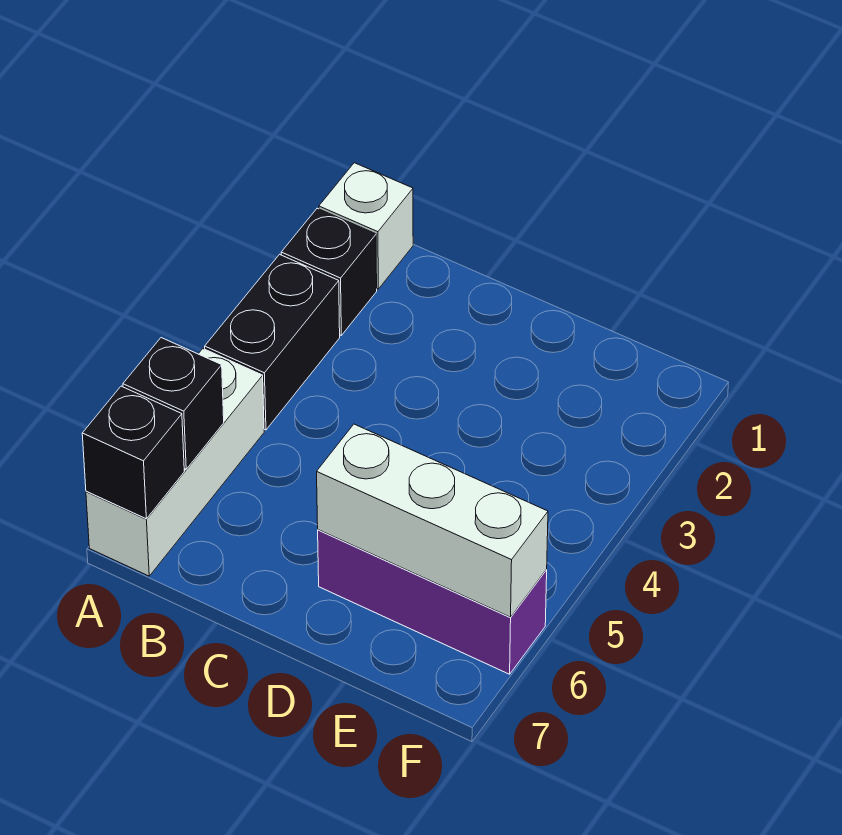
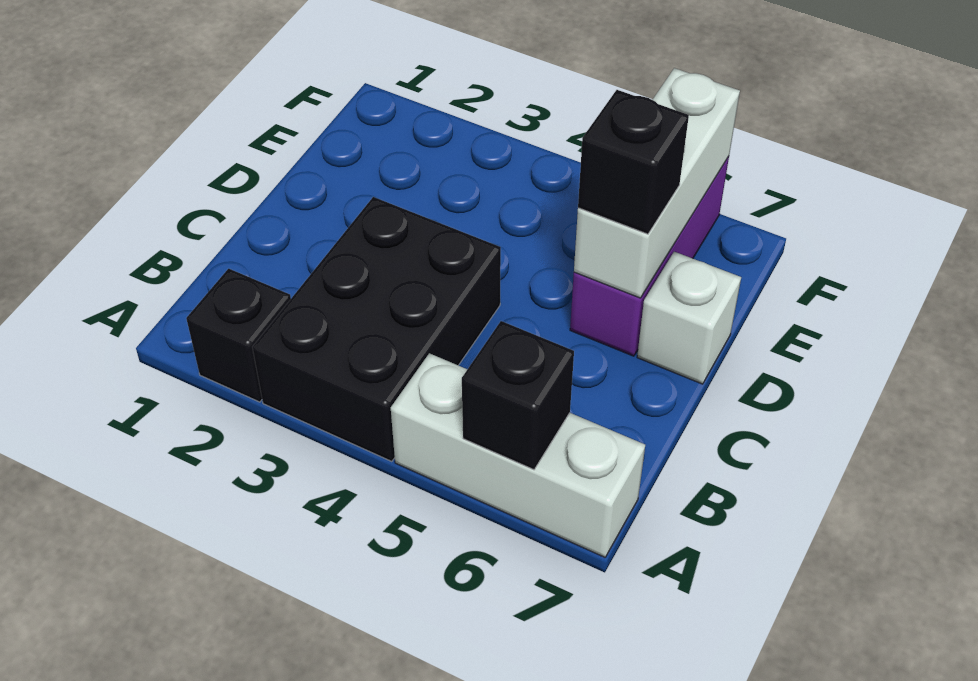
white 1x1 brick [319,163,413,289] -> white 1x1 brick moved to [637,252,741,384]
black 1x2 brick [205,254,340,430] -> black 2x3 brick [252,197,501,462]
black 1x1 brick [82,386,184,519] -> black 1x1 brick moved to [578,90,689,234]

